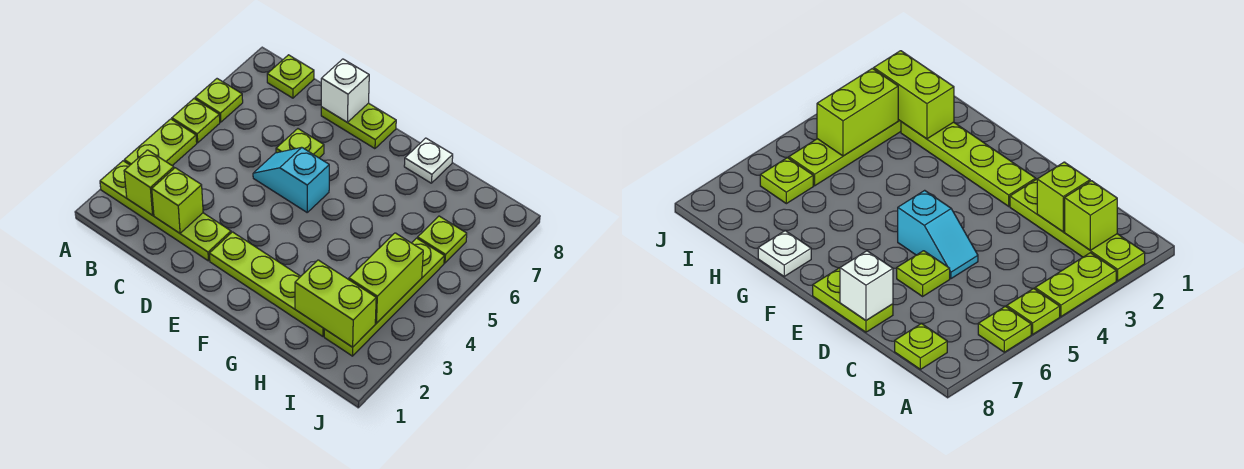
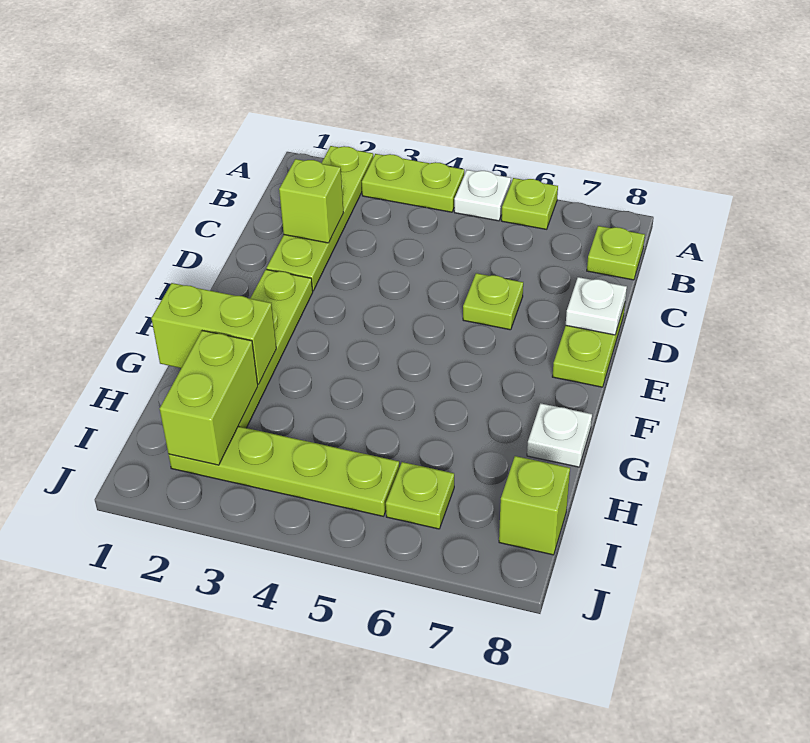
lime 1x1 plate [172,99,220,143] -> white 1x1 plate [454,170,511,221]
lime 1x1 brick [124,150,174,215] -> lime 1x1 brick moved to [499,456,570,555]
cyan 1x2 slope [253,147,329,212] -> none
white 1x1 brick [321,59,369,123] -> white 1x1 plate [566,277,627,335]
lime 1x2 brick [349,233,423,323] -> lime 1x2 brick moved to [151,283,276,384]

